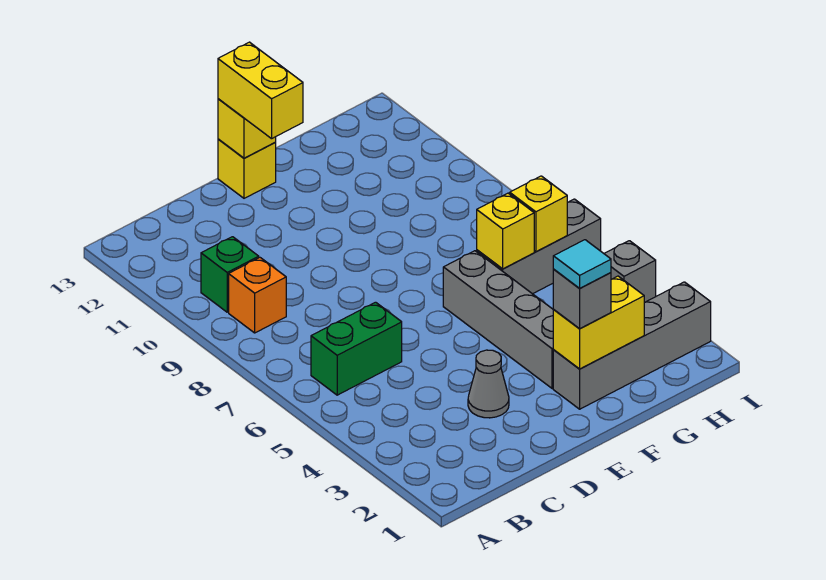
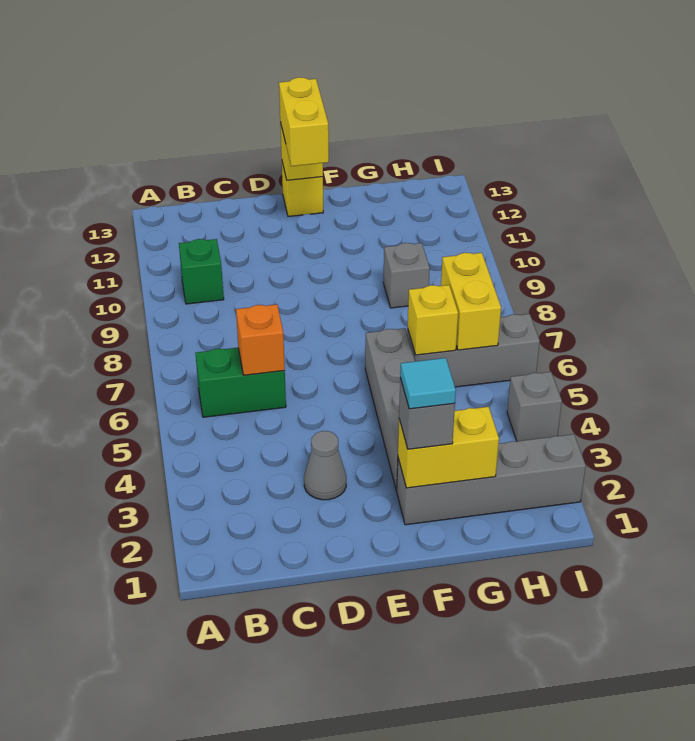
orange 1x1 brick [229,257,286,333] -> orange 1x1 brick moved to [236,304,285,375]
none -> grey 1x1 brick [383,243,430,308]
yellow 1x1 brick [510,176,567,252] -> yellow 1x2 brick [441,253,501,350]

